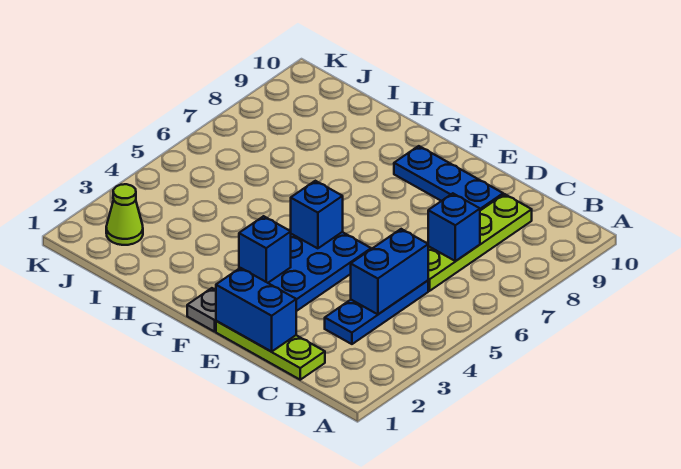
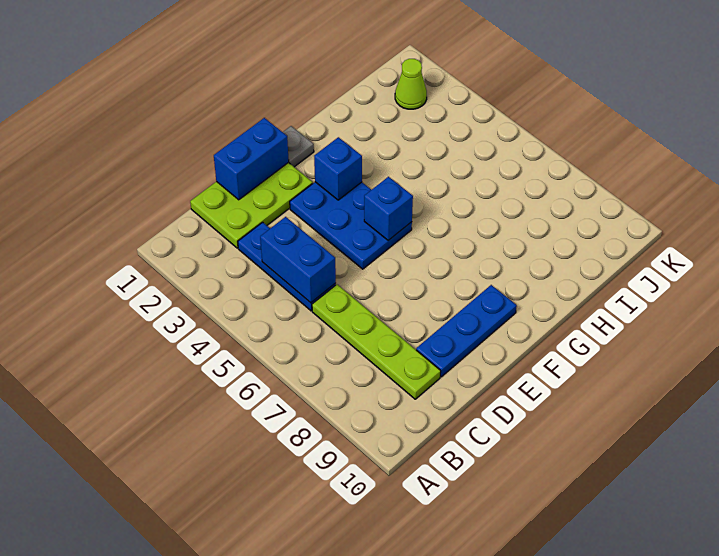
lime 1x3 plate [216,321,325,380] -> lime 2x3 plate [190,162,313,248]
blue 1x1 brick [428,193,480,261] -> none

